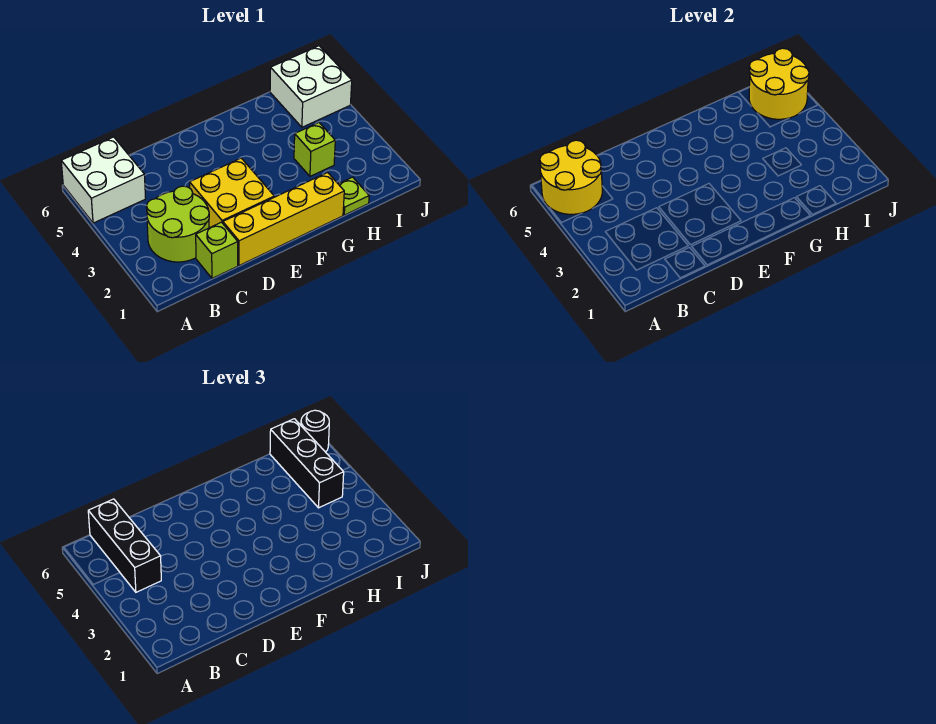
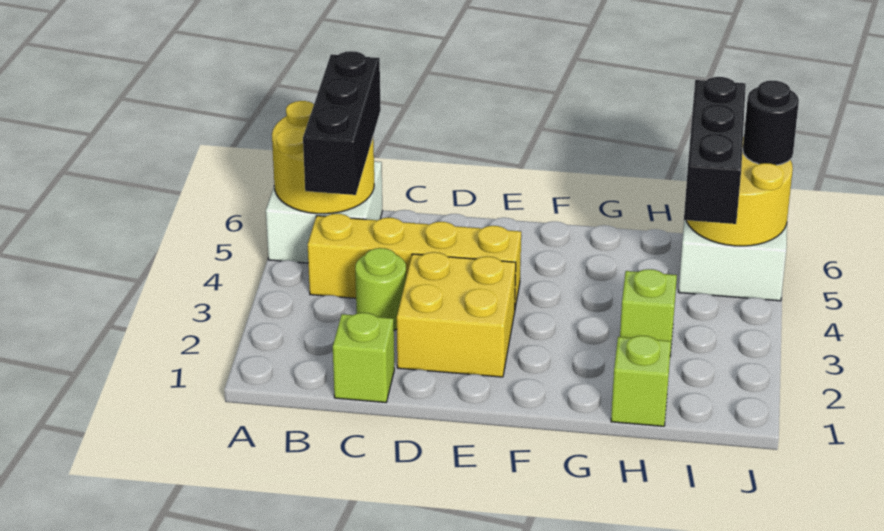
lime 2x2 round brick [146,186,209,262] -> lime 1x1 round brick [355,248,406,330]
yellow 1x4 brick [223,173,344,265] -> yellow 1x4 brick moved to [308,214,521,307]
lime 1x1 plate [339,177,369,215] -> lime 1x1 brick [611,336,671,426]

